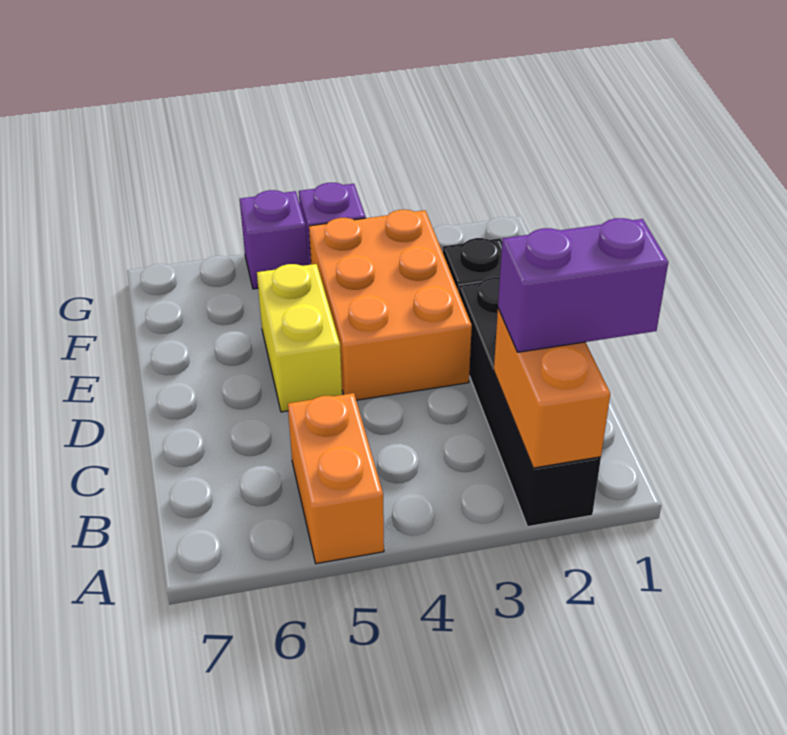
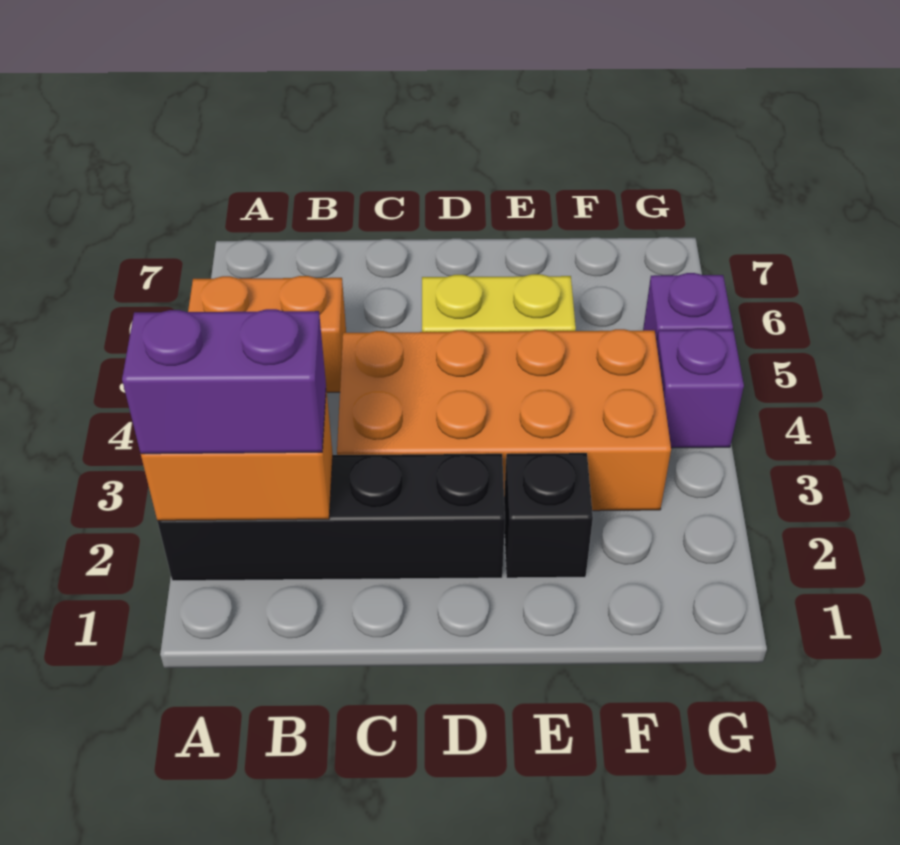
purple 1x2 brick [498,218,668,352] -> purple 1x2 brick turned to [122,309,326,454]
orange 2x3 brick [309,210,472,400] -> orange 2x4 brick [337,329,671,511]

